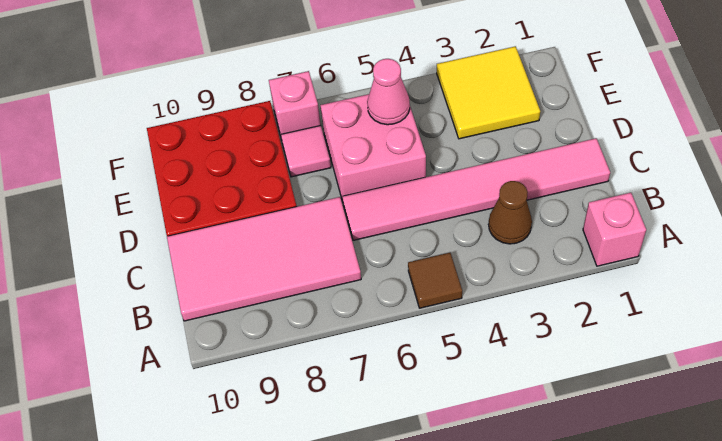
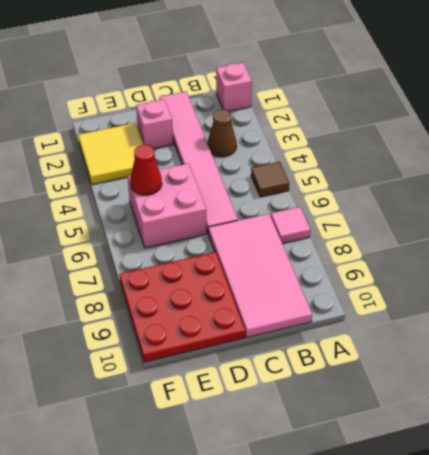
pink 1x1 cone [367,59,410,125] -> red 1x1 cone [130,145,162,195]
pink 1x1 tile [281,125,331,177] -> pink 1x1 tile moved to [271,207,310,244]
pink 1x1 brick [269,71,321,136] -> pink 1x1 brick moved to [136,99,173,149]

